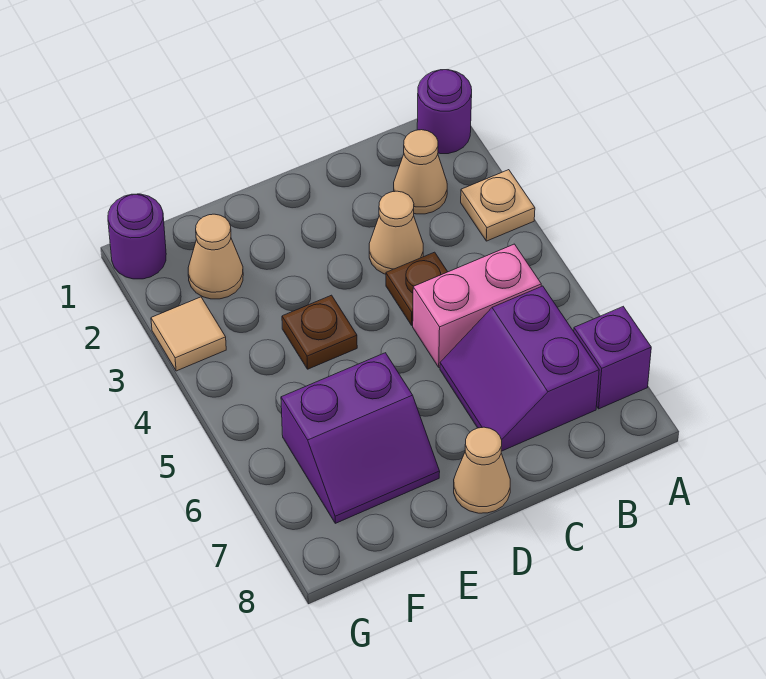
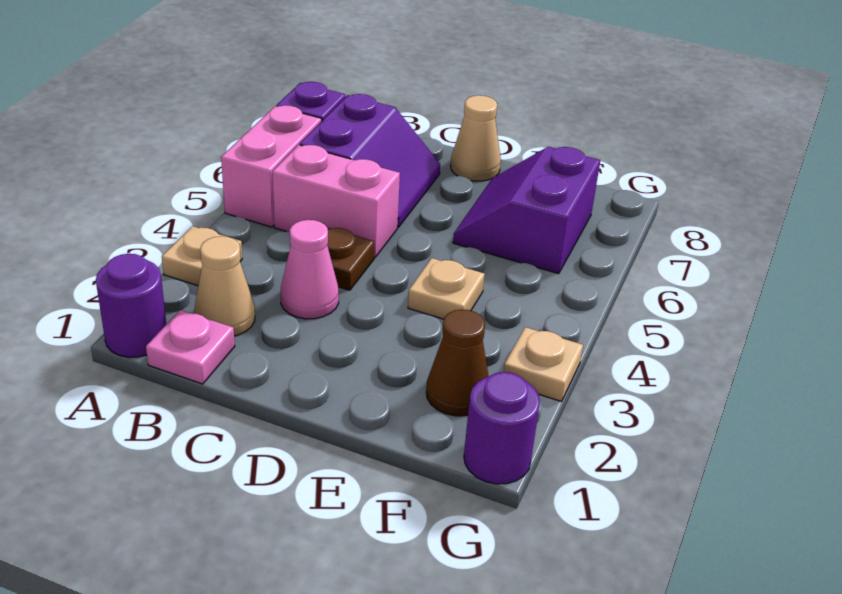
none -> pink 1x2 brick [221,105,322,227]
none -> pink 1x1 plate [146,310,235,384]
tan 1x1 cone [369,191,423,274] -> pink 1x1 cone [280,220,339,319]
brown 1x1 plate [282,295,357,369] -> tan 1x1 plate [408,258,485,319]
purple 2x2 slope [281,353,440,523] -> purple 2x2 slope turned to [453,147,600,274]
tan 1x1 cone [188,214,243,299] -> brown 1x1 cone [426,309,489,416]
tan 1x1 tile [151,297,226,371] -> tan 1x1 plate [504,327,583,401]

